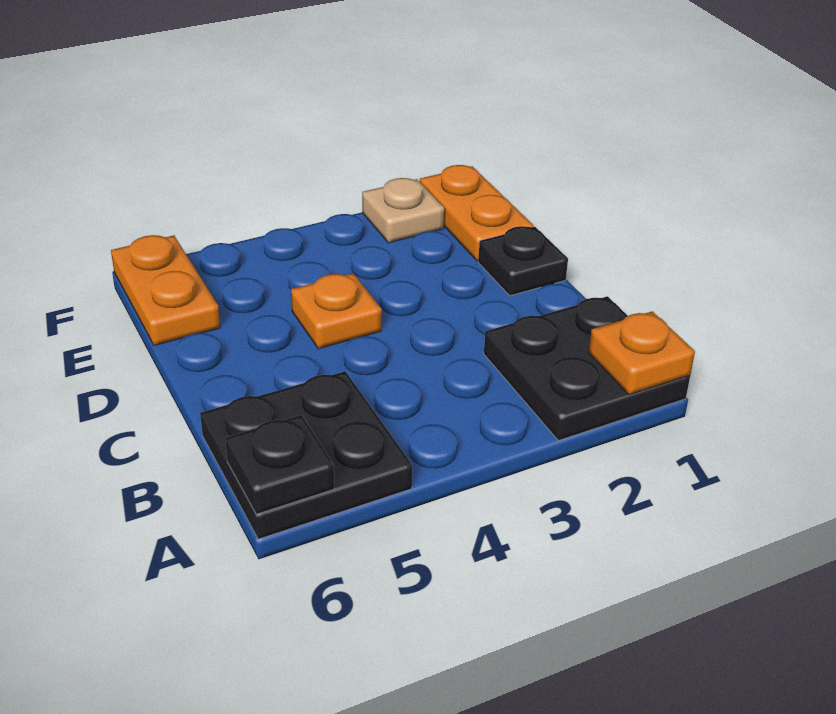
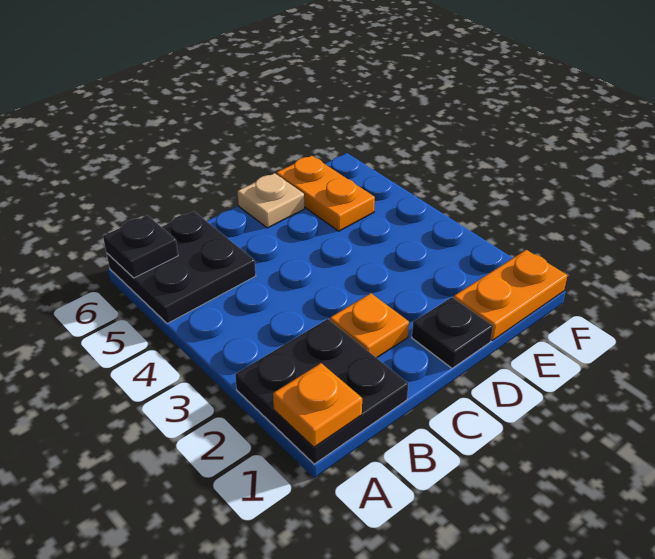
orange 1x1 plate [291,273,382,349] -> orange 1x1 plate moved to [330,293,409,358]
orange 1x2 plate [111,235,220,345] -> orange 1x2 plate turned to [276,156,375,231]
tan 1x1 plate [362,178,444,243] -> tan 1x1 plate moved to [237,173,304,228]

